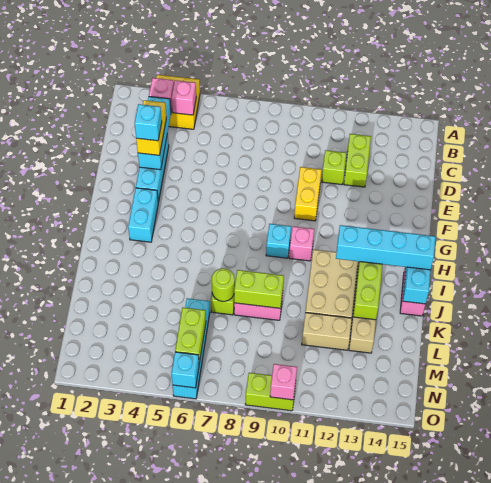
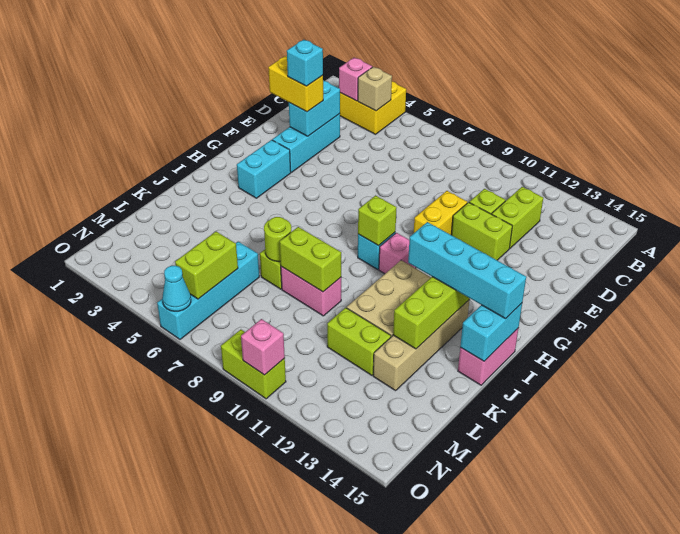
pink 1x1 brick [171,80,196,115] -> tan 1x1 brick [358,67,392,111]
cyan 1x3 brick [138,97,171,170] -> cyan 1x2 brick [289,81,340,136]
yellow 1x2 brick [136,100,166,155] -> yellow 1x2 brick turned to [268,56,323,112]
none -> lime 1x2 brick [451,202,512,260]
none -> lime 1x1 brick [358,196,397,246]
tan 1x2 brick [302,313,352,350] -> lime 1x2 brick [327,308,391,375]
cyan 1x1 brick [171,352,199,388] -> cyan 1x1 cone [162,266,191,311]

